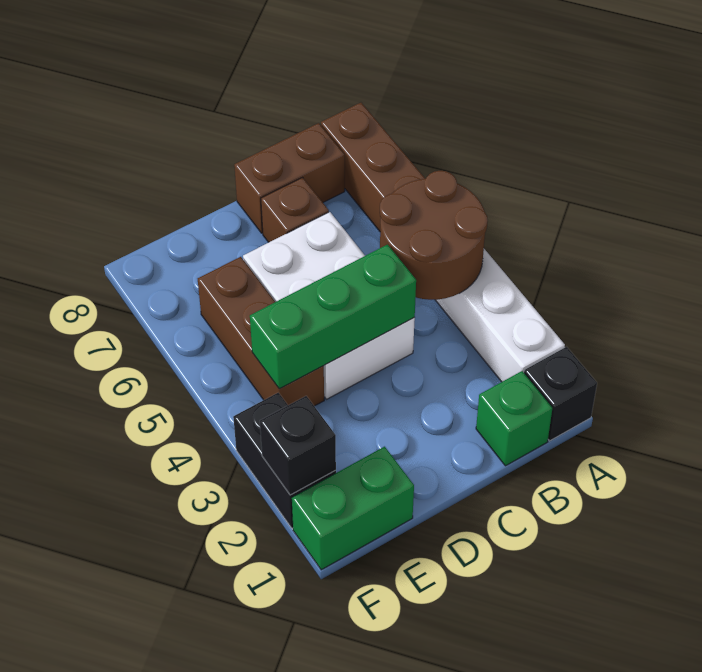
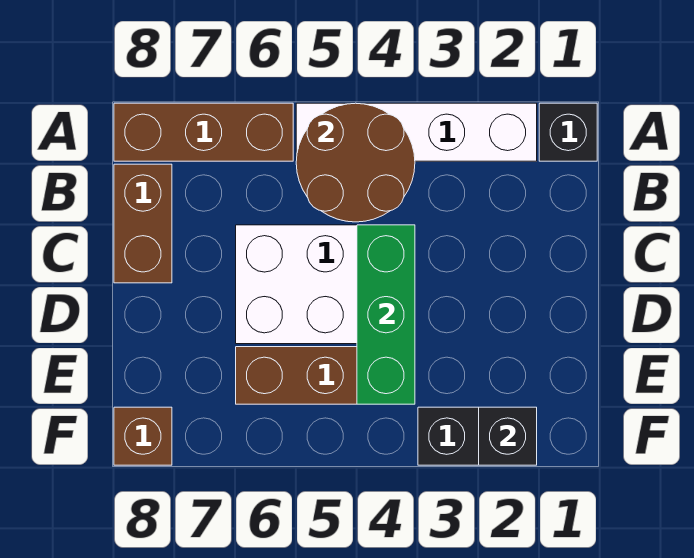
green 1x1 brick [476,371,552,466] -> none
brown 1x1 brick [261,178,329,242] -> brown 1x1 brick moved to [114,407,172,465]
green 1x2 brick [292,447,414,570] -> none

